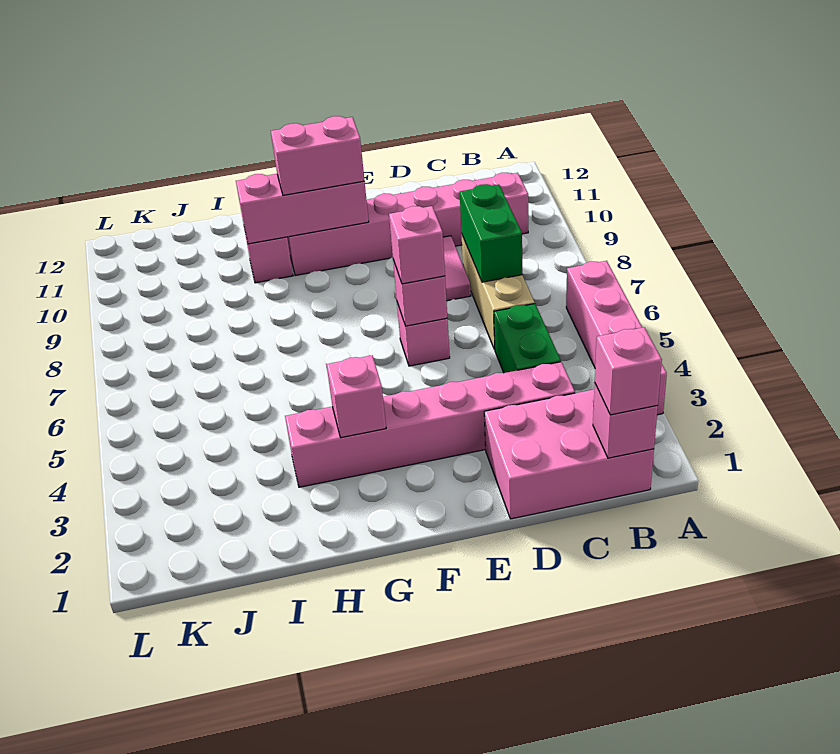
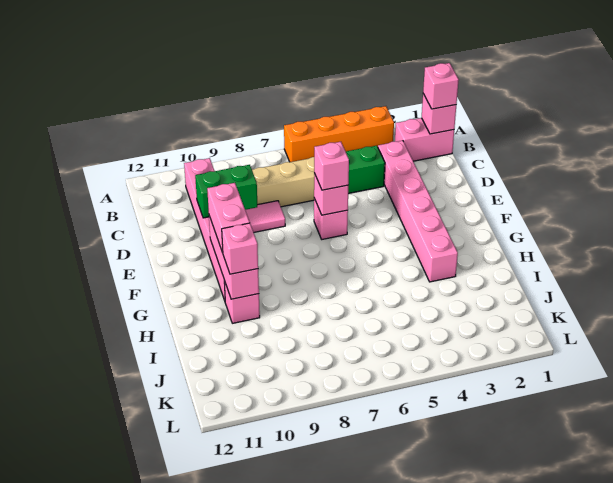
pink 1x4 brick [566,261,667,415] -> orange 1x4 brick [284,106,394,162]
pink 2x3 brick [484,390,654,519] -> pink 1x2 brick [395,118,454,161]
green 1x2 brick [460,184,522,282] -> green 1x2 brick moved to [195,165,257,218]
pink 1x1 brick [326,355,386,438] -> pink 1x1 brick moved to [222,223,258,274]

